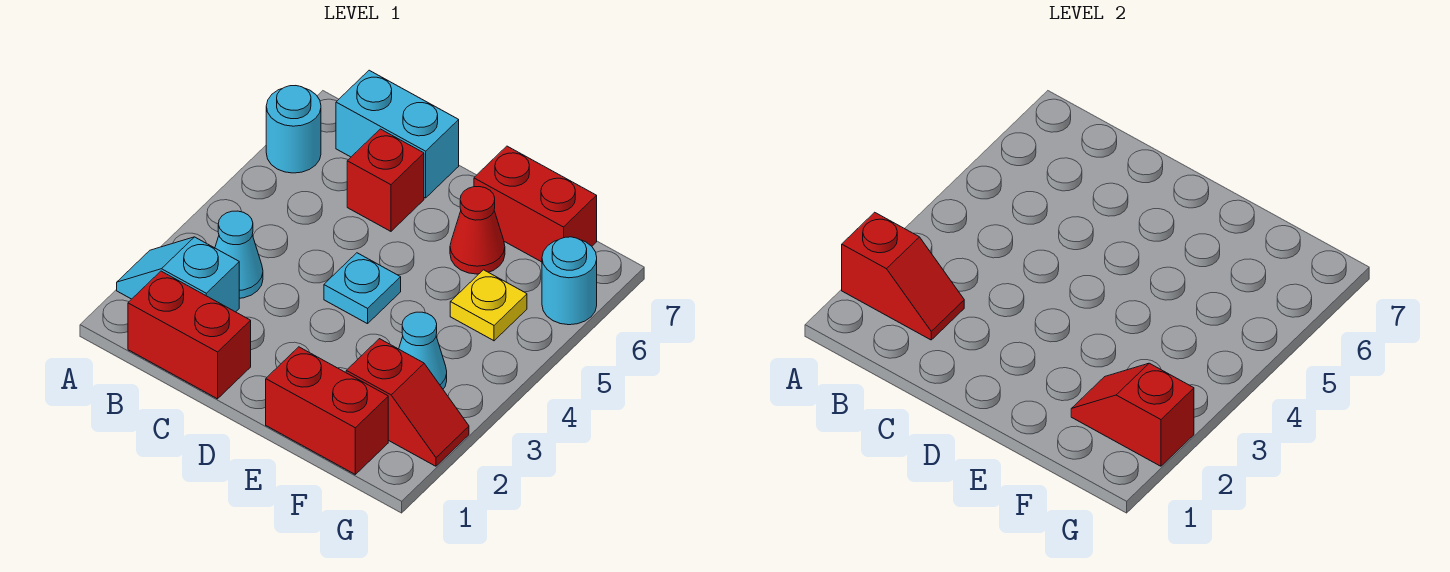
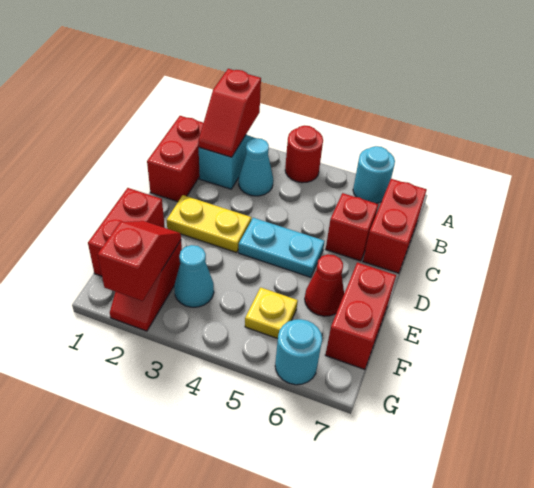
none -> red 1x1 round brick [285,125,323,183]
cyan 1x2 brick [336,70,459,198] -> red 1x2 brick [363,179,427,273]
none -> yellow 1x2 plate [167,195,251,253]
cyan 1x1 plate [324,253,401,324] -> cyan 1x2 plate [239,218,324,277]

